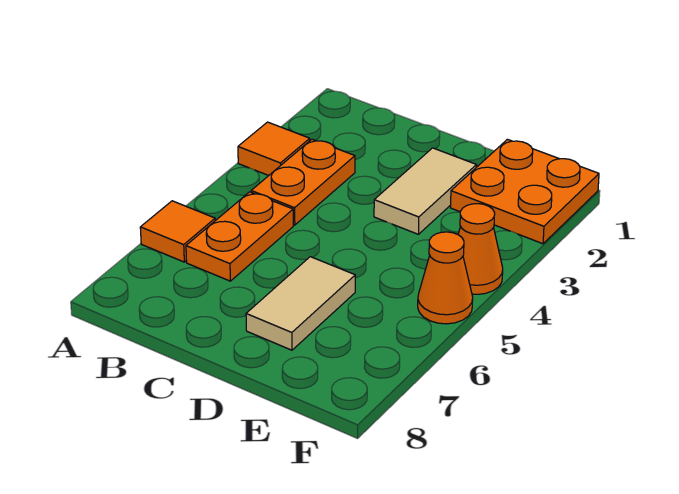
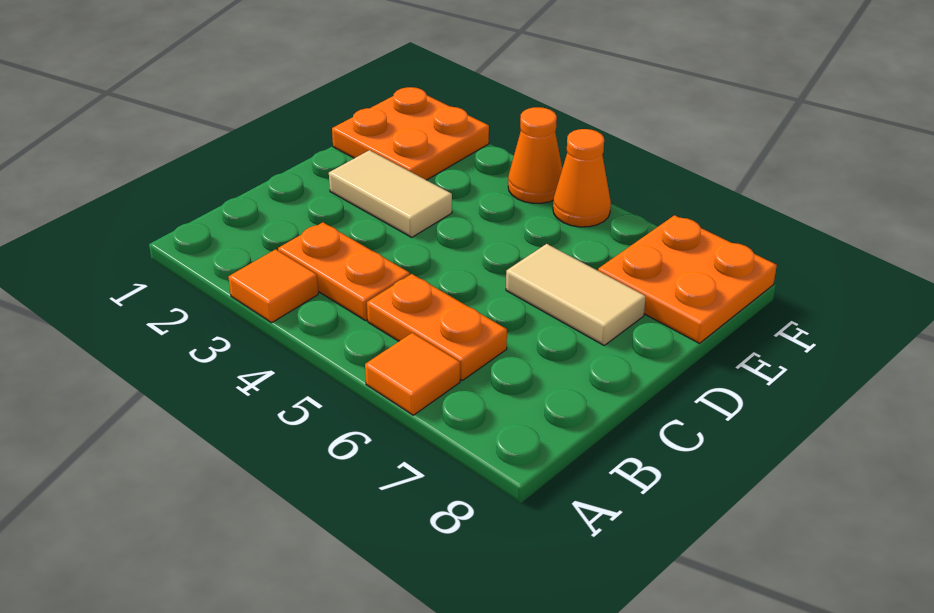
none -> orange 2x2 plate [598,215,777,343]

